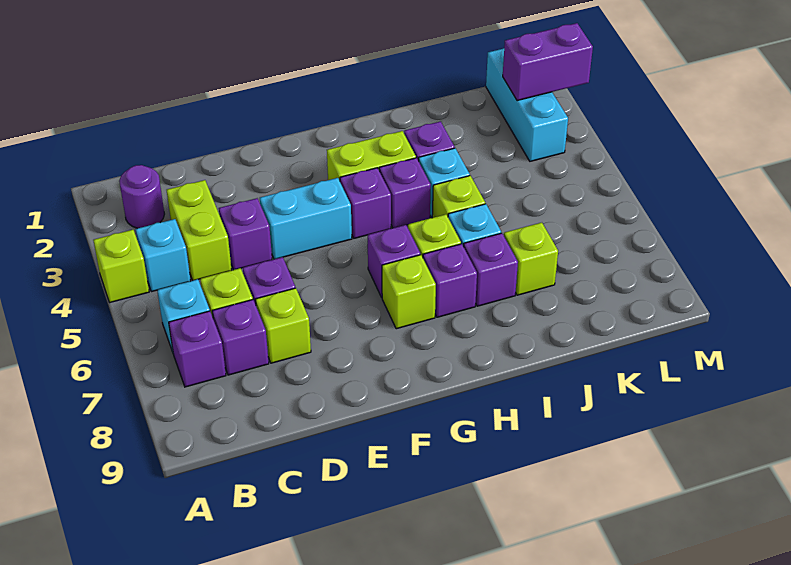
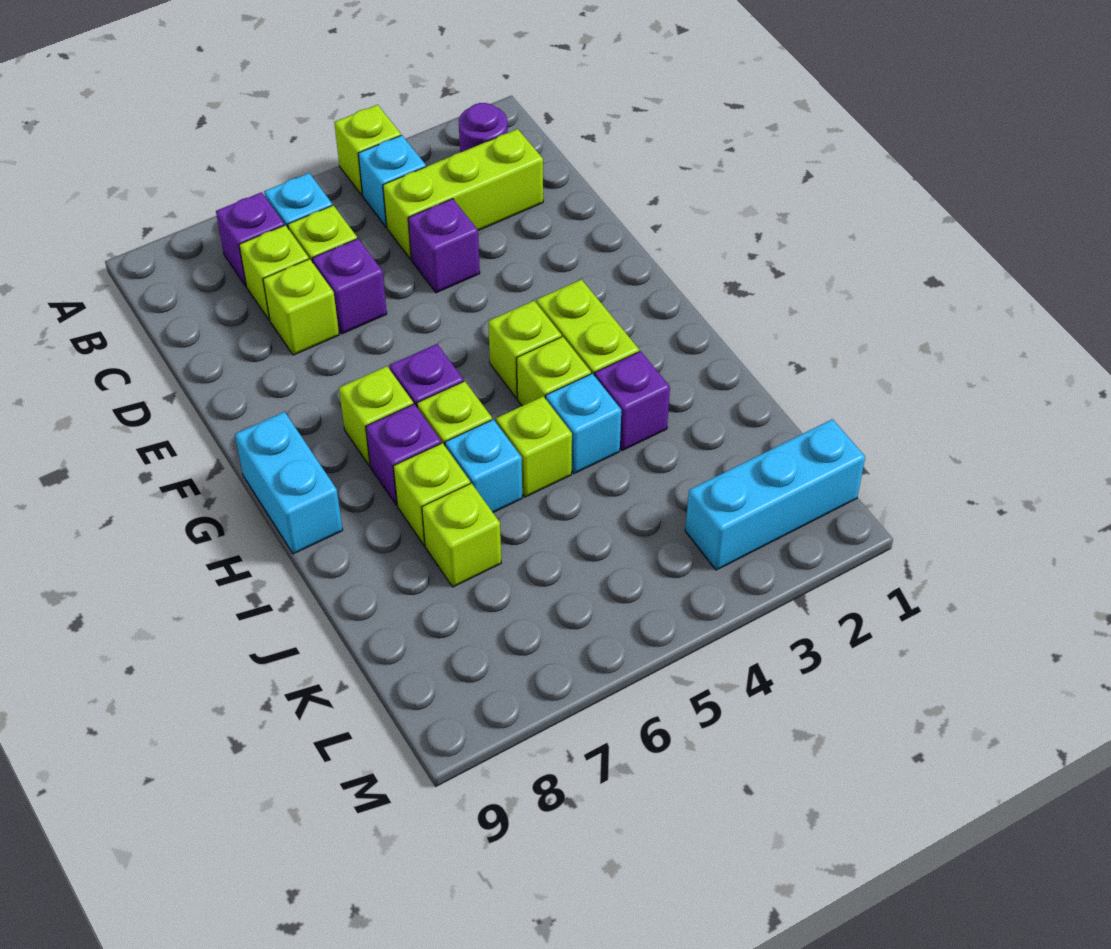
lime 1x2 brick [167,180,232,280] -> lime 1x3 brick [383,129,543,259]
purple 1x1 brick [212,300,269,375] -> lime 1x1 brick [239,225,309,320]
cyan 1x2 brick [260,178,352,259] -> cyan 1x2 brick moved to [235,412,343,554]
purple 1x1 brick [340,168,391,238] -> lime 1x1 brick [488,301,562,398]
purple 1x1 brick [379,158,431,228] -> lime 1x1 brick [517,337,591,406]
purple 1x1 brick [464,233,518,306] -> lime 1x1 brick [393,443,470,546]
purple 1x2 brick [503,23,593,101] -> none

